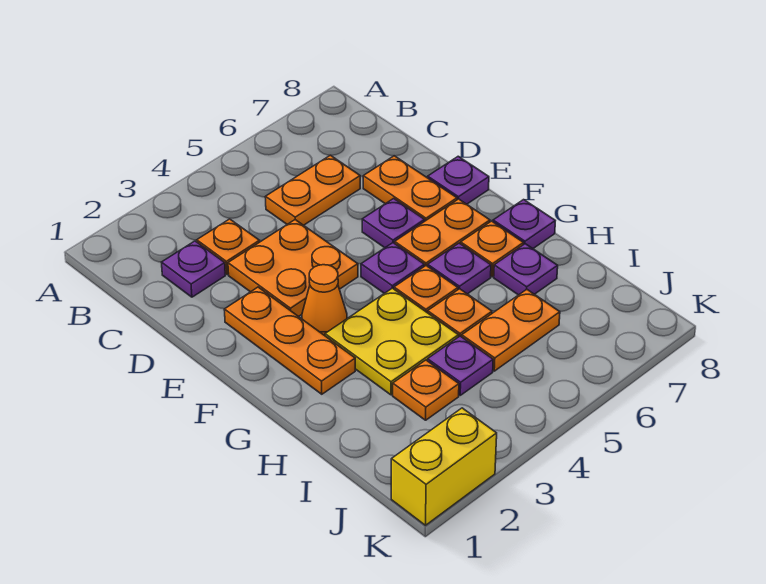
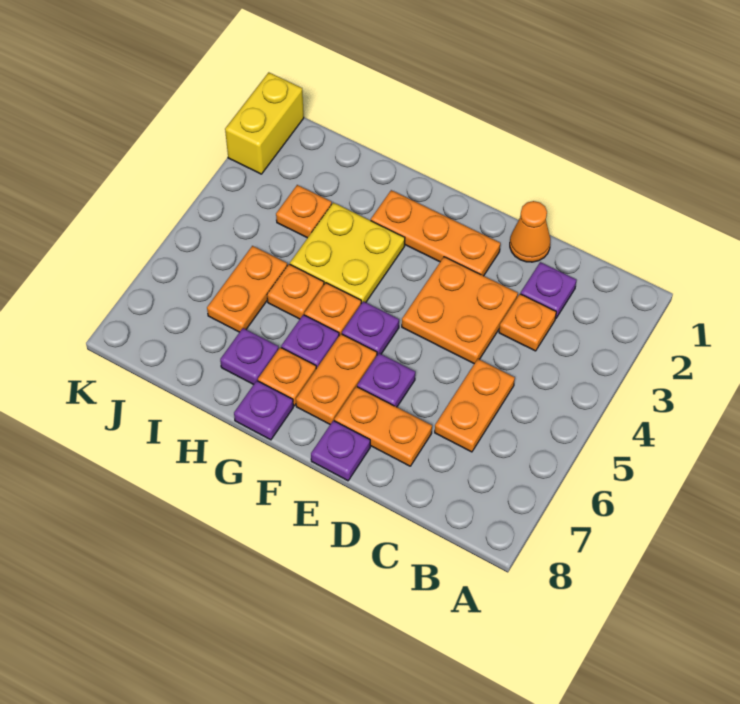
orange 1x1 cone [302,265,347,336] -> orange 1x1 cone moved to [510,201,550,262]
purple 1x1 plate [428,336,493,395] -> none

